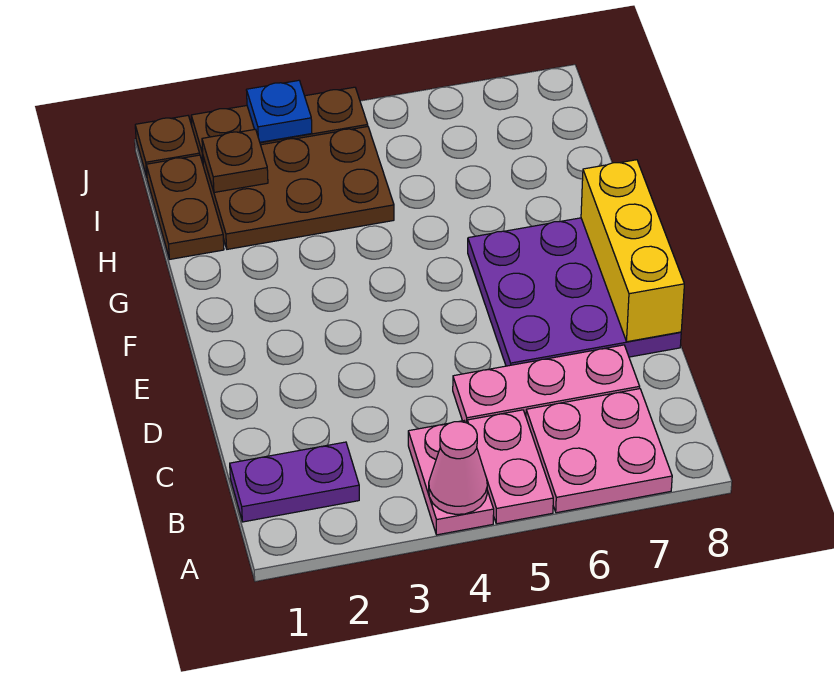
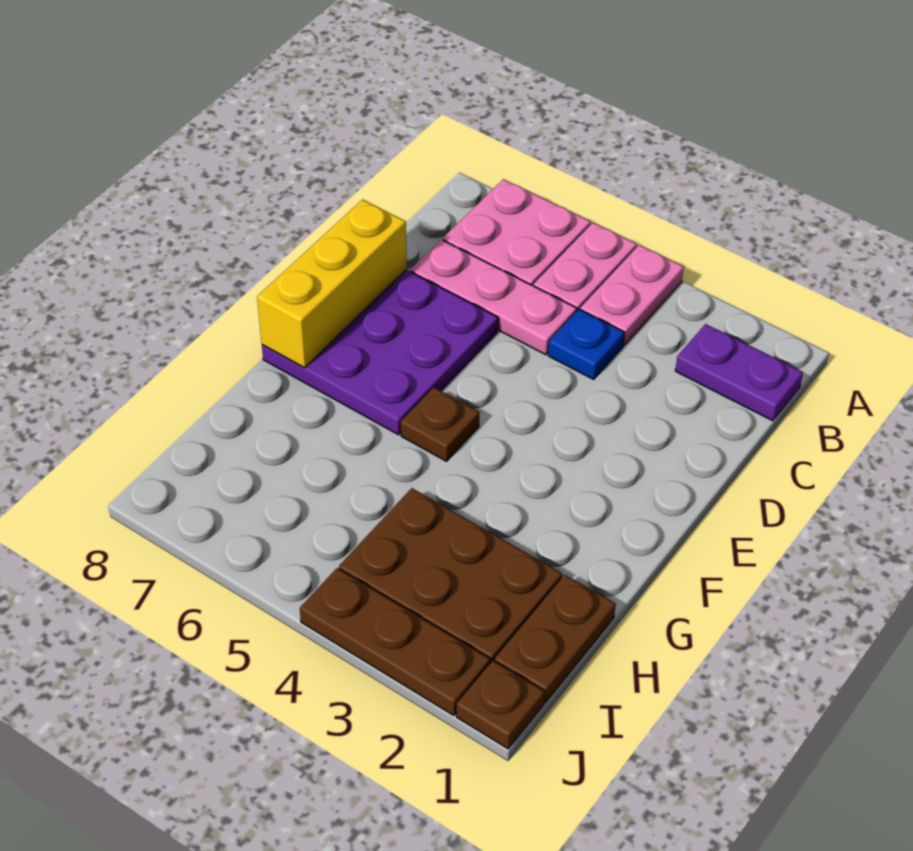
pink 1x1 cone [429,422,487,514] -> none
brown 1x1 plate [202,129,268,192] -> brown 1x1 plate moved to [401,387,479,461]
blue 1x1 plate [247,80,312,142] -> blue 1x1 plate moved to [548,309,624,379]

